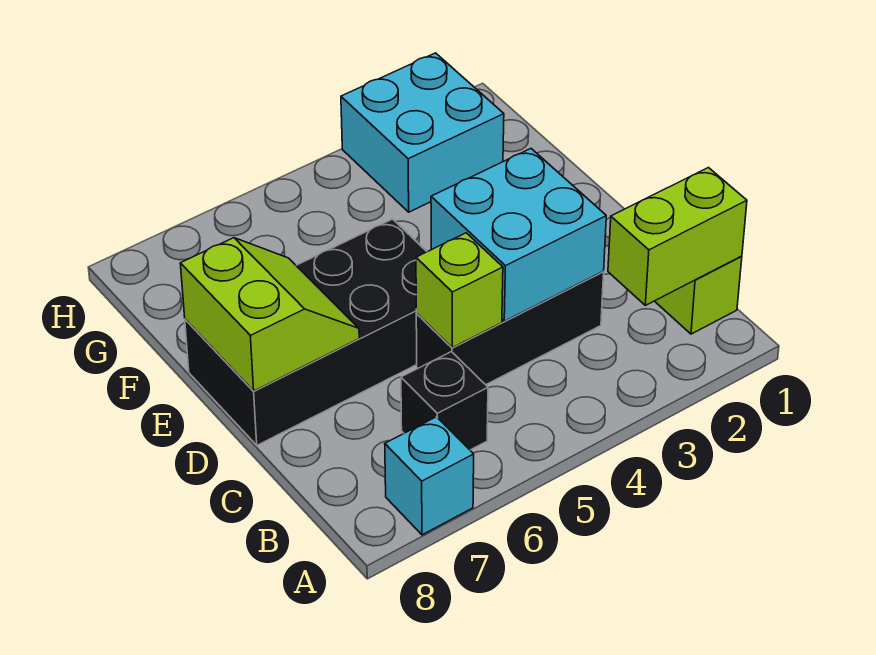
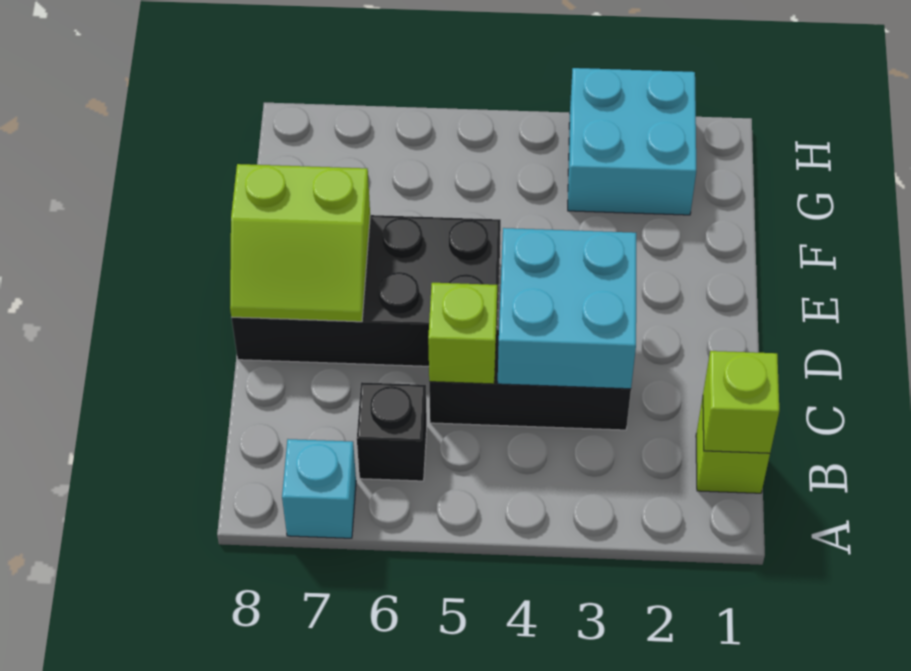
lime 1x2 brick [608,168,747,305] -> lime 1x1 brick [703,351,779,453]
lime 2x2 slope [180,238,359,391] -> lime 2x2 slope turned to [230,164,370,322]

